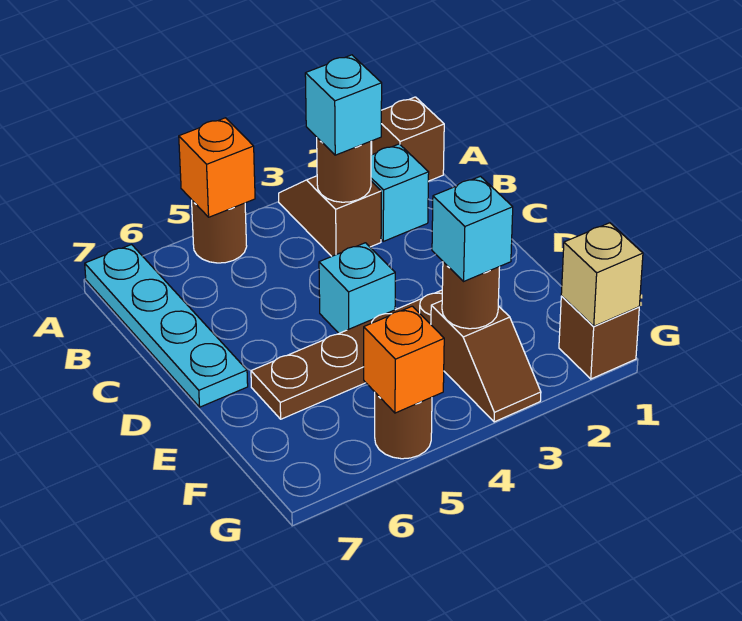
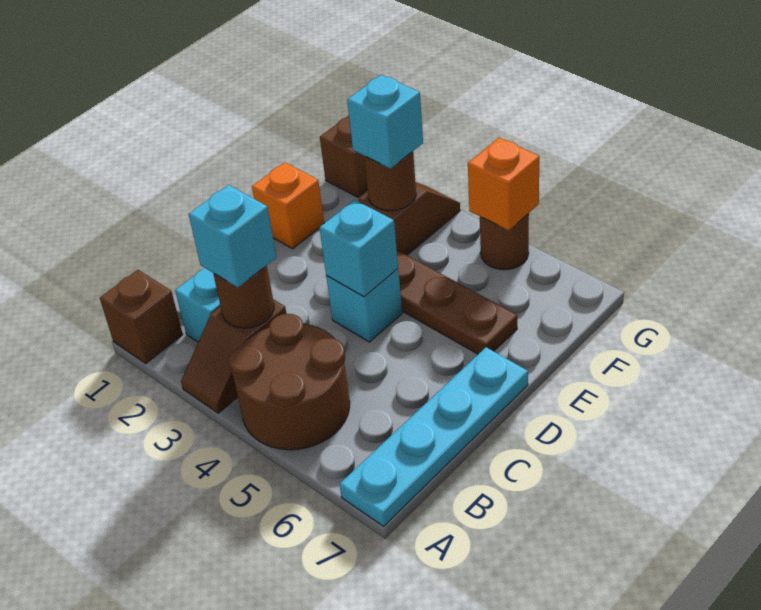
brown 1x1 round brick [192,201,247,263] -> brown 2x2 round brick [229,314,350,450]
orange 1x1 brick [179,118,255,217] -> orange 1x1 brick moved to [252,162,324,249]
none -> cyan 1x1 brick [320,200,398,297]
tan 1x1 brick [561,223,643,326] -> none

